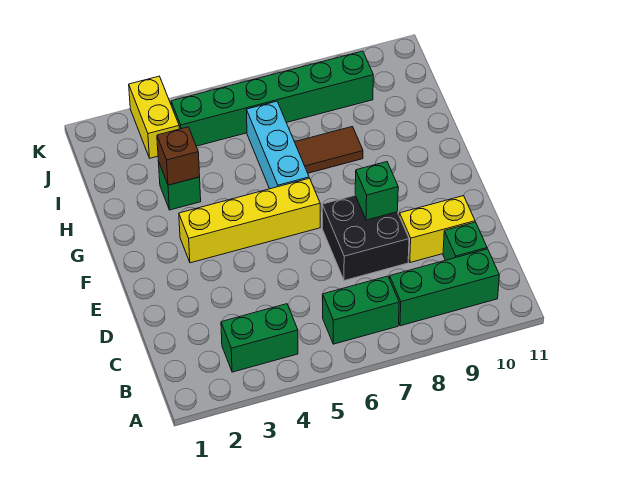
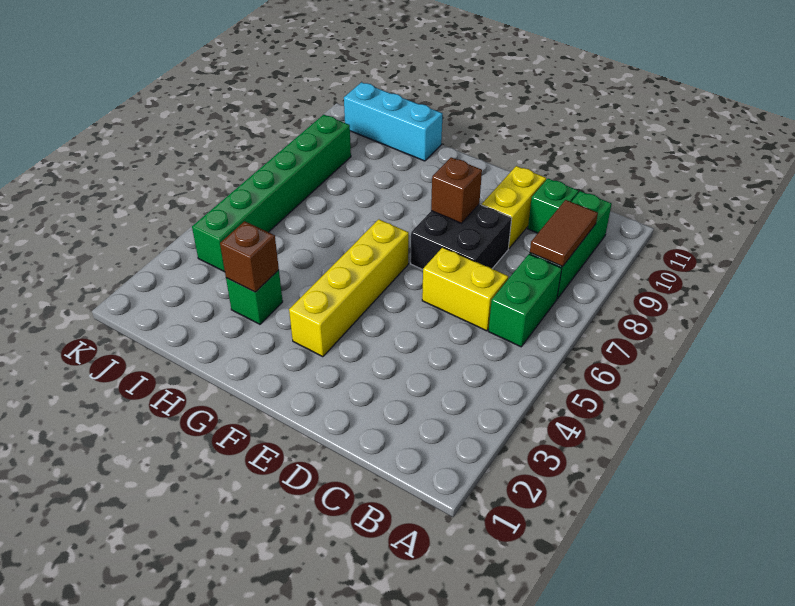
green 1x2 brick [221,304,298,372] -> none
green 1x1 brick [355,162,398,220] -> brown 1x1 brick [431,157,482,223]
cyan 1x3 brick [246,101,309,189] -> cyan 1x3 brick moved to [344,82,443,161]
brown 1x2 tile [295,127,363,173] -> brown 1x2 tile moved to [530,200,598,267]
yellow 1x2 brick [129,76,179,158] -> yellow 1x2 brick moved to [422,247,508,331]

